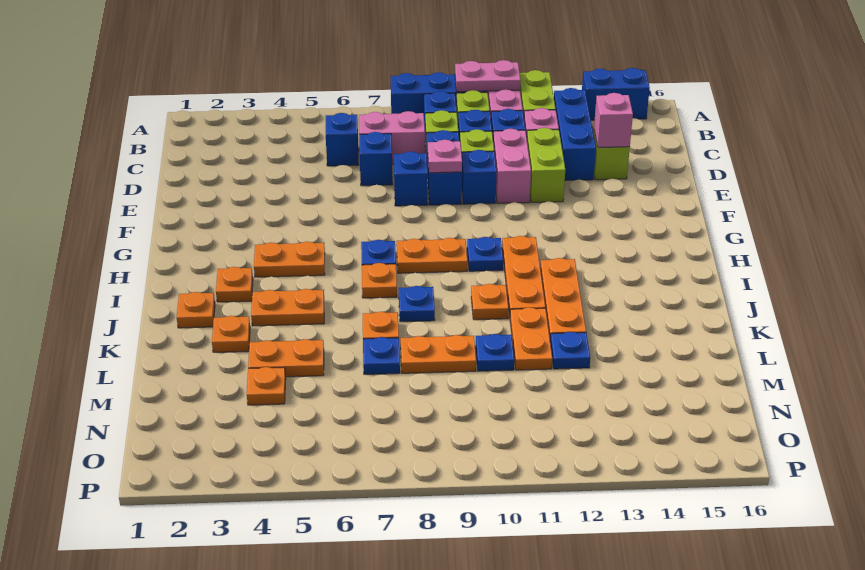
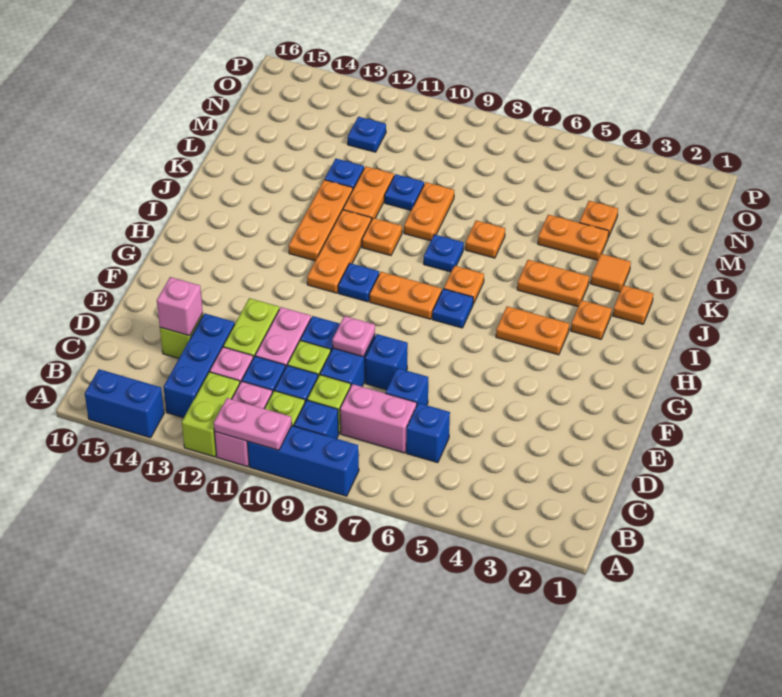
orange 1x1 plate [212,316,250,352] -> orange 1x1 tile [591,254,631,292]
blue 1x1 plate [363,337,400,374] -> blue 1x1 plate moved to [348,117,386,152]
orange 1x2 plate [401,335,476,373] -> orange 1x2 plate turned to [404,182,454,241]

